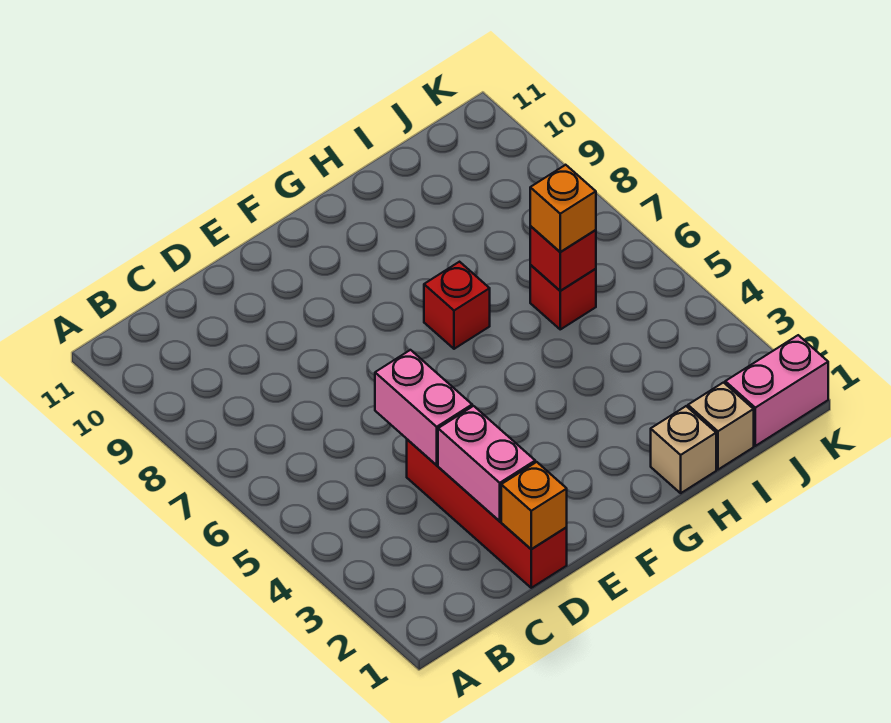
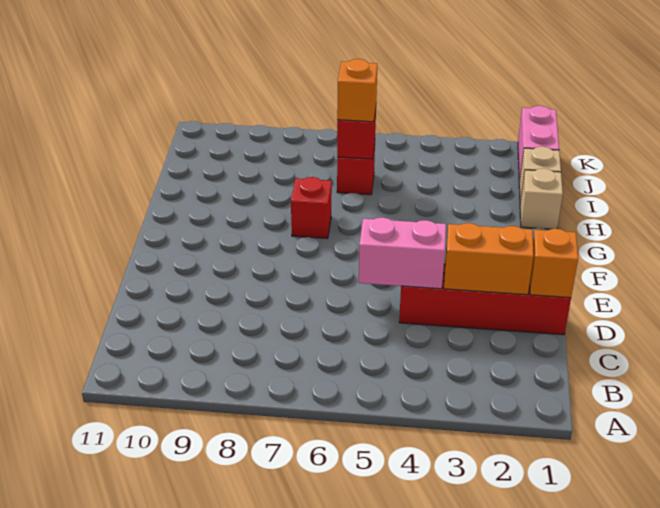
pink 1x2 brick [438,406,535,521] -> orange 1x2 brick [444,223,534,295]

